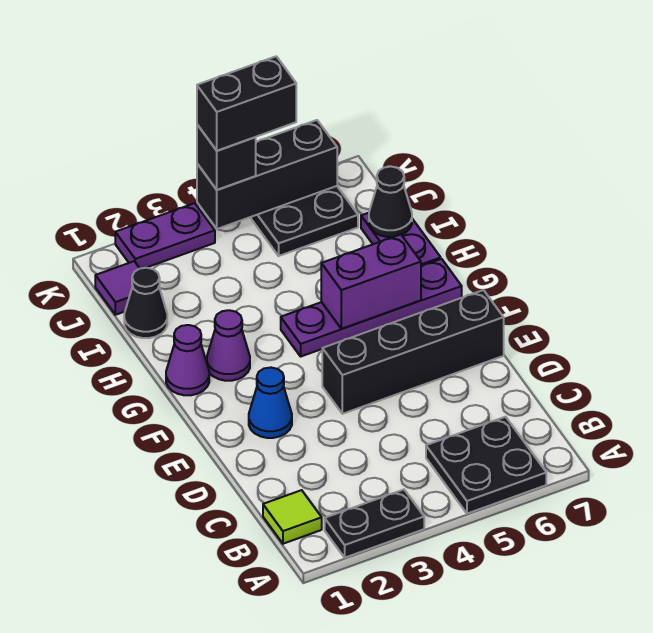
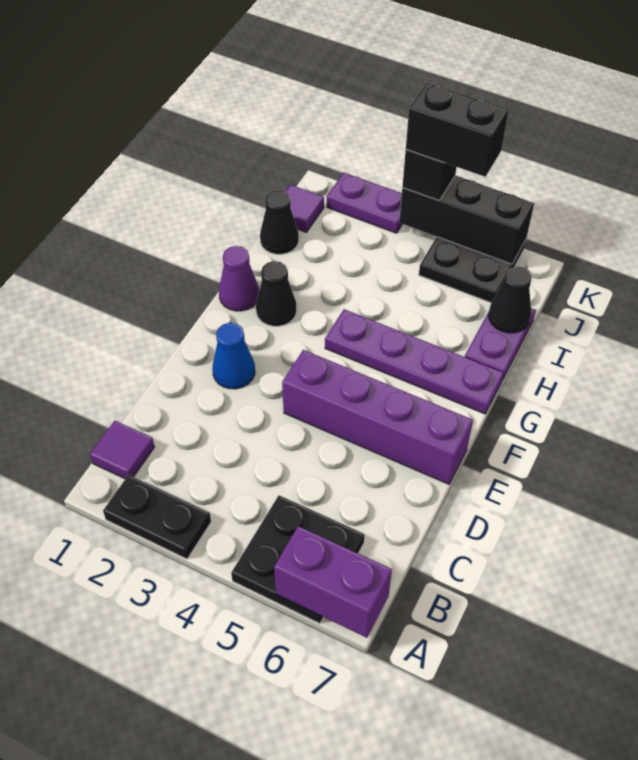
lime 1x1 tile [263,490,322,544] -> purple 1x1 tile [90,421,154,479]
black 1x4 brick [322,290,504,414] -> purple 1x4 brick [282,350,473,484]
purple 1x1 cone [207,310,250,381] -> black 1x1 cone [256,261,297,326]
purple 1x2 brick [321,234,421,329] -> purple 1x2 brick moved to [274,526,392,638]

